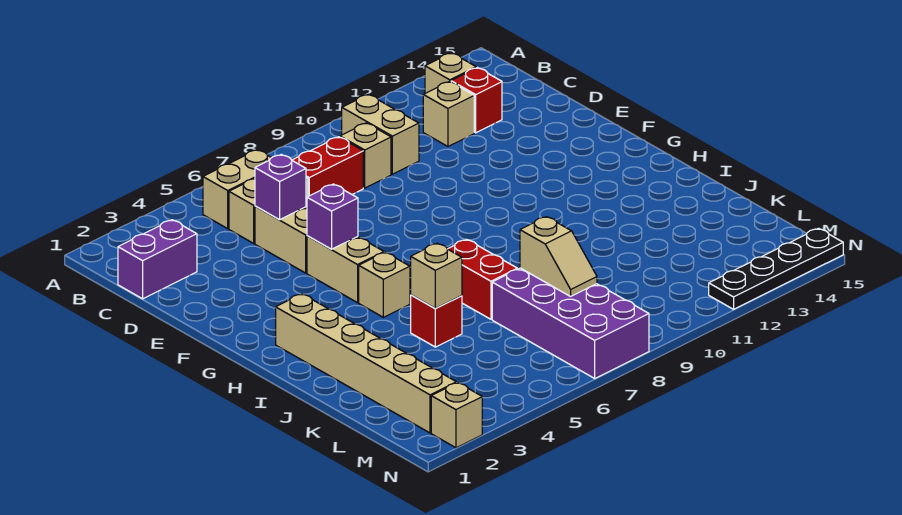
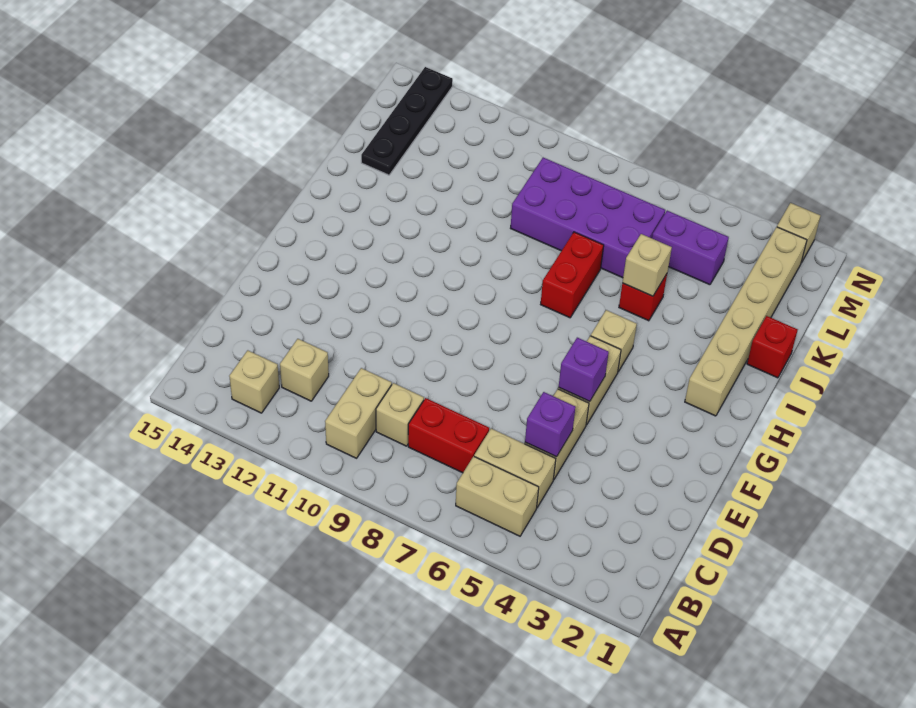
purple 1x2 brick [118,220,197,299] -> purple 1x2 brick moved to [652,211,729,285]
red 1x1 brick [451,68,502,133] -> red 1x1 brick moved to [747,316,798,378]
purple 2x4 brick [492,268,649,378] -> purple 2x4 brick turned to [511,158,665,278]
tan 1x2 slope [520,217,597,296] -> none
black 1x4 plate [709,228,843,309] -> black 1x4 plate turned to [361,67,453,175]

